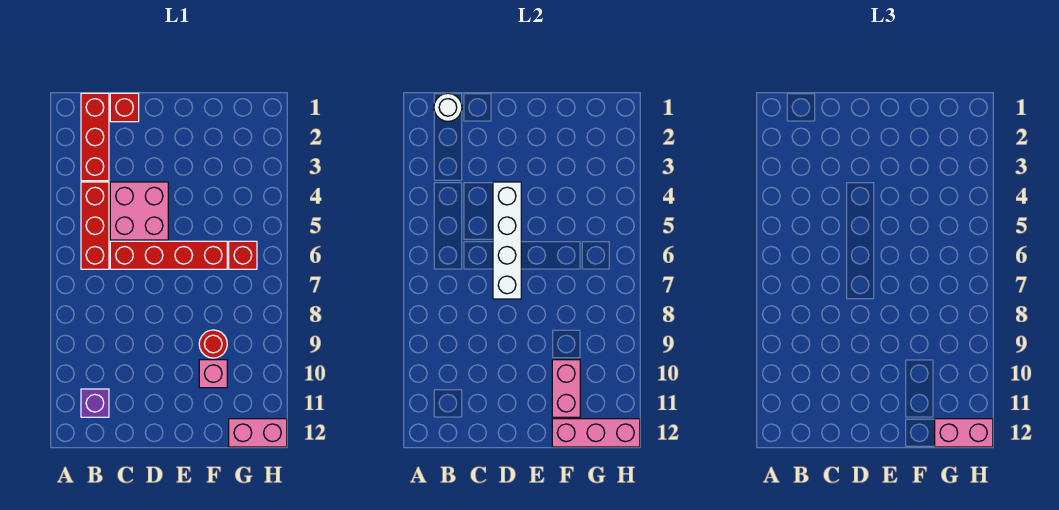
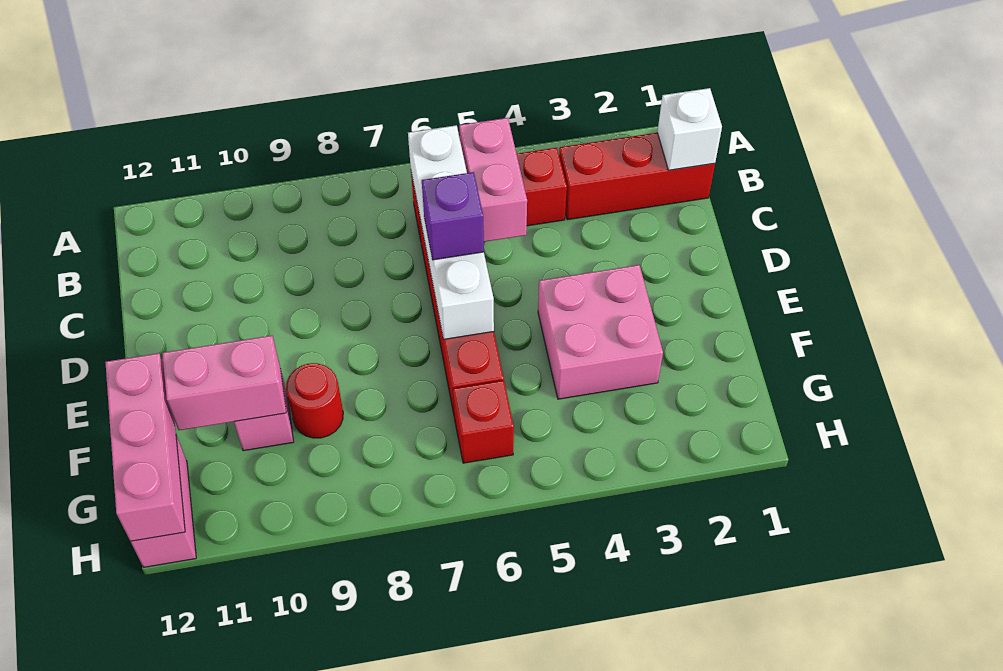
white 1x1 round brick [434,93,462,121] -> white 1x1 brick [657,88,722,170]
purple 1x1 brick [81,389,109,417] -> purple 1x1 brick moved to [422,172,484,260]
red 1x1 brick [110,93,139,122] -> none
pink 2x2 brick [110,182,168,240] -> pink 2x2 brick moved to [538,265,663,399]
white 1x4 brick [493,182,521,299] -> white 1x4 brick turned to [408,125,494,339]
pink 1x2 brick [935,419,993,447] -> pink 1x2 brick moved to [459,118,527,242]

